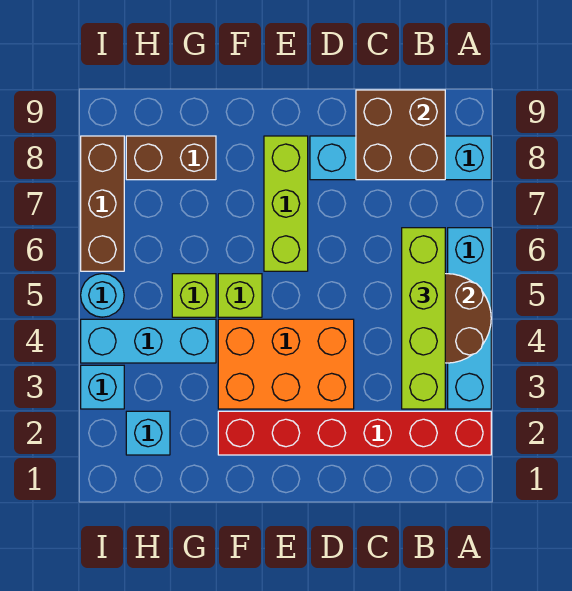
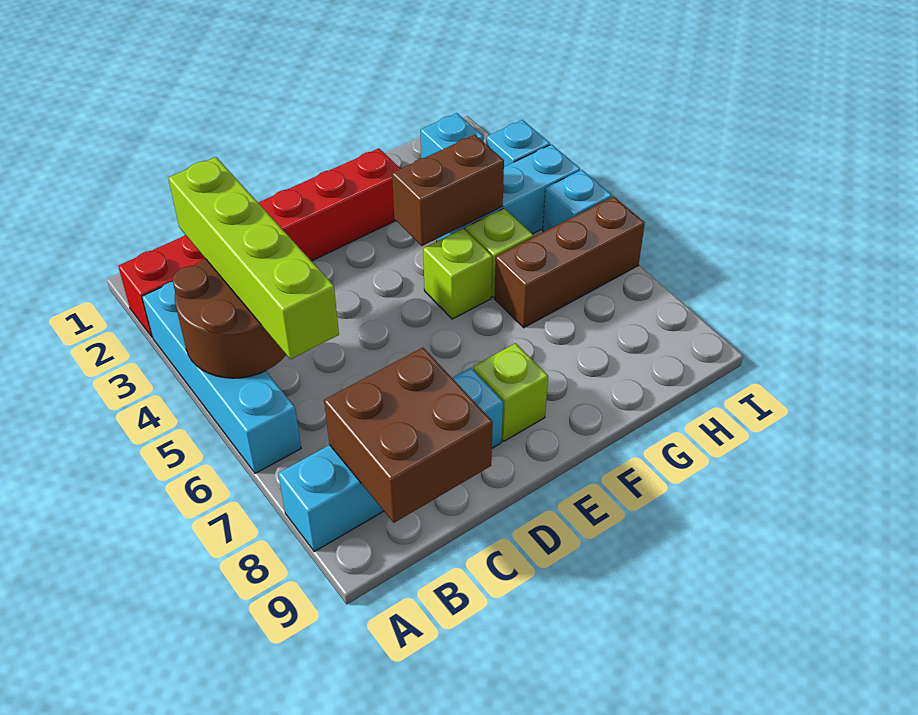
orange 2x3 brick [218,319,354,409] -> none
lime 1x3 brick [264,136,308,271] -> lime 1x1 brick [473,343,548,441]
brown 1x2 brick [126,136,216,180] -> brown 1x2 brick moved to [392,135,504,246]
cyan 1x1 round brick [81,274,124,317] -> cyan 1x1 brick [543,170,612,232]
brown 1x3 brick [81,136,124,271] -> brown 1x3 brick turned to [495,196,645,328]

